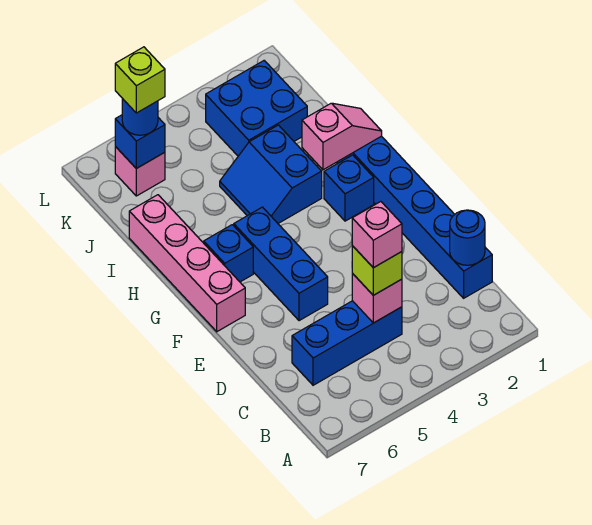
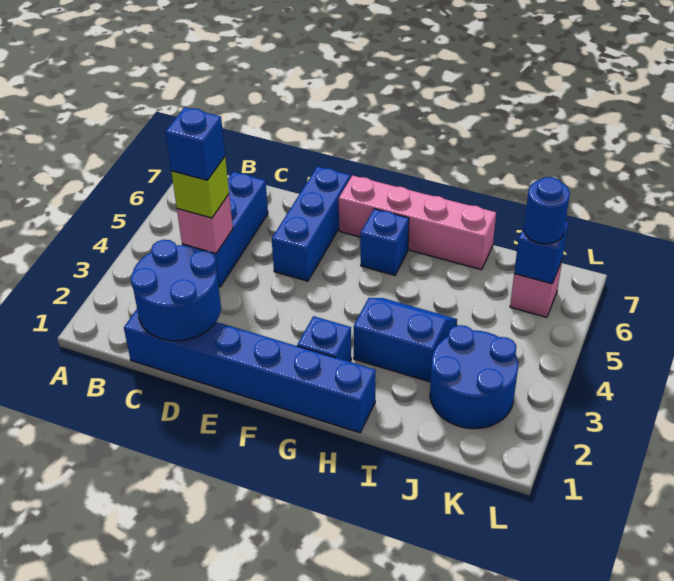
blue 1x1 round brick [450,210,485,265] -> blue 2x2 round brick [130,240,221,341]
pink 1x1 brick [352,202,402,268] -> blue 1x1 brick [165,107,225,180]
blue 1x3 brick [234,207,328,321] -> blue 1x3 brick turned to [272,167,350,281]
pink 1x2 slope [302,103,382,170] -> none
blue 2x2 brick [206,61,307,156] -> blue 2x2 round brick [430,325,518,429]
lime 1x1 brick [115,47,165,113] -> none

